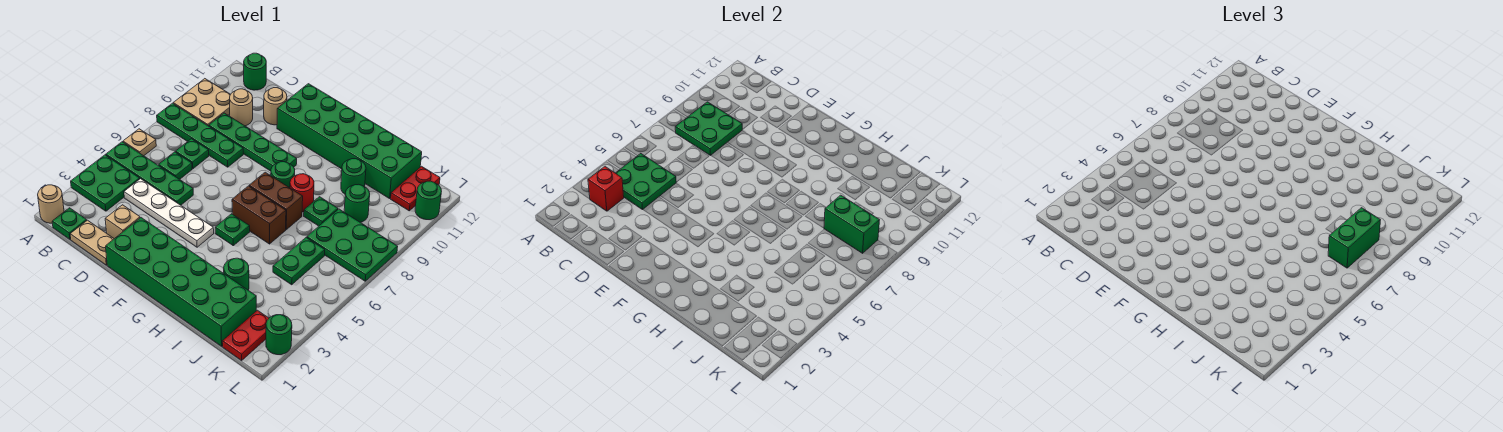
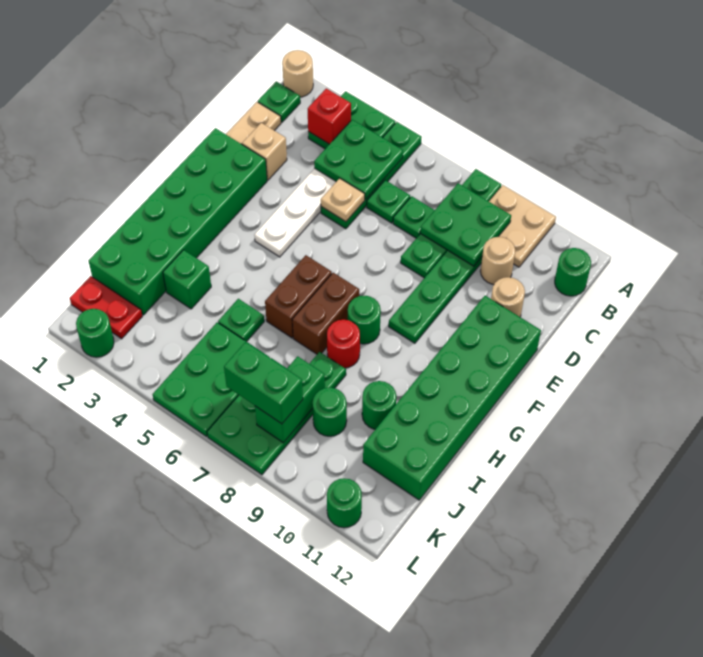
tan 1x1 plate [123,129,156,156] -> tan 1x1 plate moved to [321,178,365,222]
green 1x1 plate [215,214,250,246] -> green 1x1 plate moved to [218,299,264,342]
green 1x1 round brick [224,258,249,290] -> green 1x1 brick [163,250,211,309]
green 1x2 plate [273,237,325,285] -> green 2x3 plate [153,322,270,436]
red 1x2 plate [391,166,440,211] -> none

